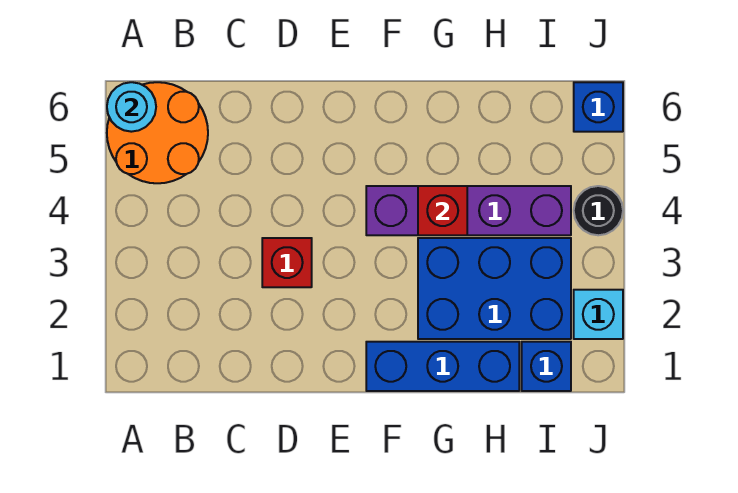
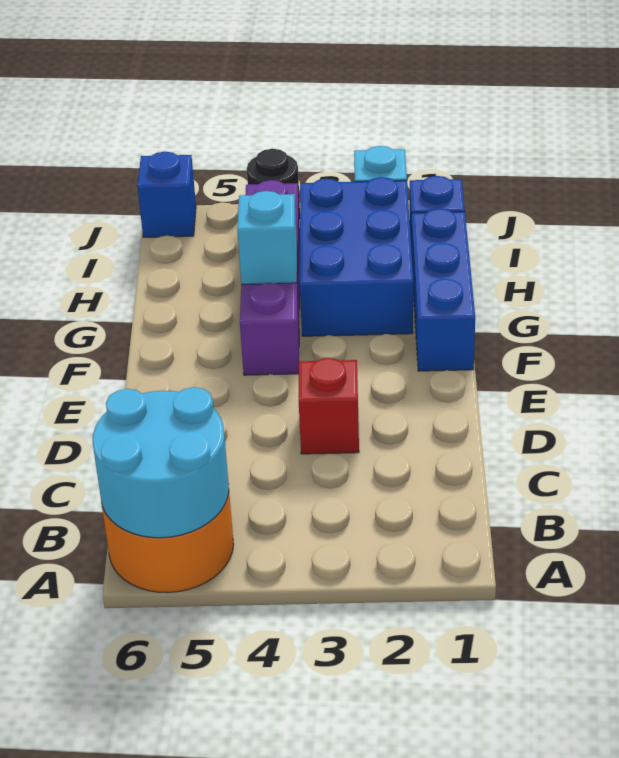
cyan 1x1 round brick [107,82,156,132] -> cyan 2x2 round brick [93,387,229,538]
red 1x1 brick [418,186,467,235] -> cyan 1x1 brick [237,191,297,284]

